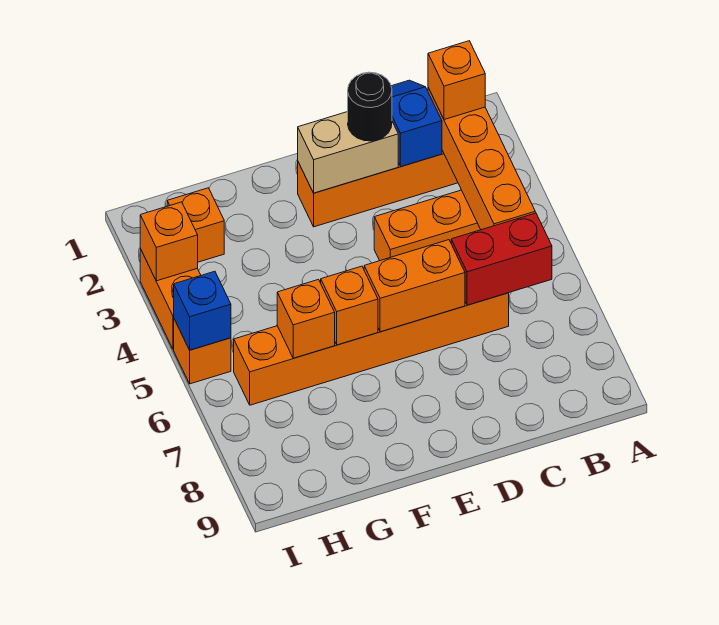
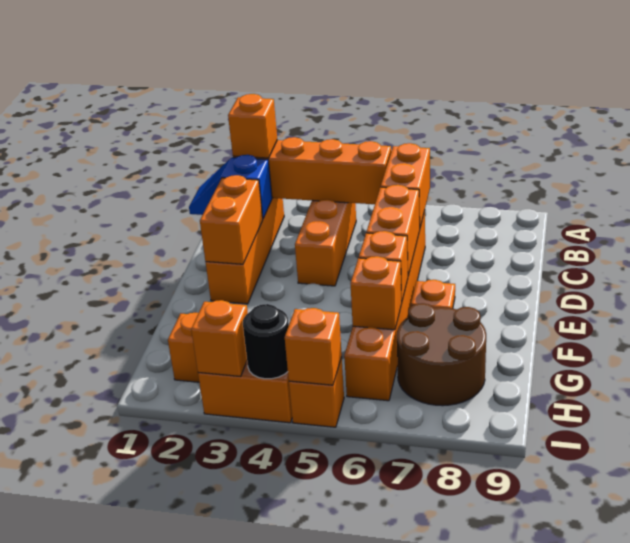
red 1x2 brick [451,213,552,305] -> orange 1x2 brick [381,143,430,227]
tan 1x2 brick [298,112,398,193] -> orange 1x2 brick [200,175,263,264]
black 1x1 round brick [348,72,392,141] -> black 1x1 round brick moved to [243,304,289,379]
none -> orange 1x1 plate [411,280,455,309]
none -> brown 2x2 round brick [397,303,486,406]
blue 1x1 brick [174,271,231,350] -> orange 1x1 brick [285,308,342,385]

